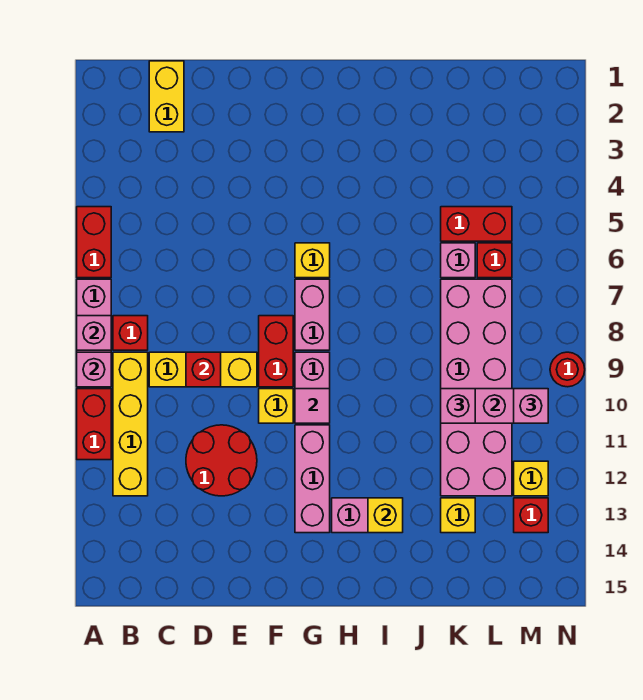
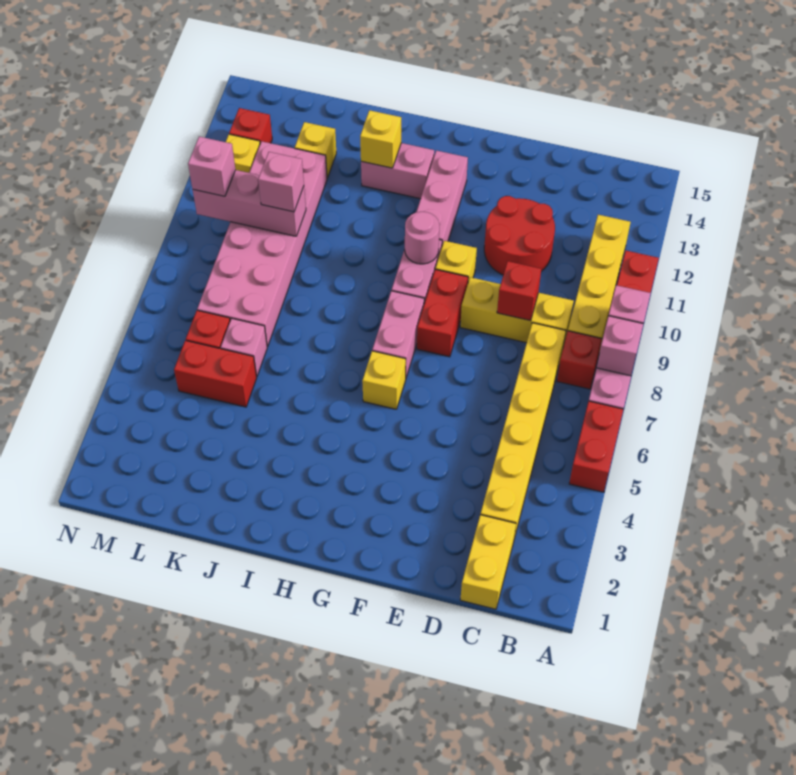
none -> yellow 1x6 brick [480,323,566,538]
pink 1x1 tile [295,389,330,423] -> pink 1x1 round brick [405,212,439,264]
red 1x1 round brick [550,352,585,387] -> none

